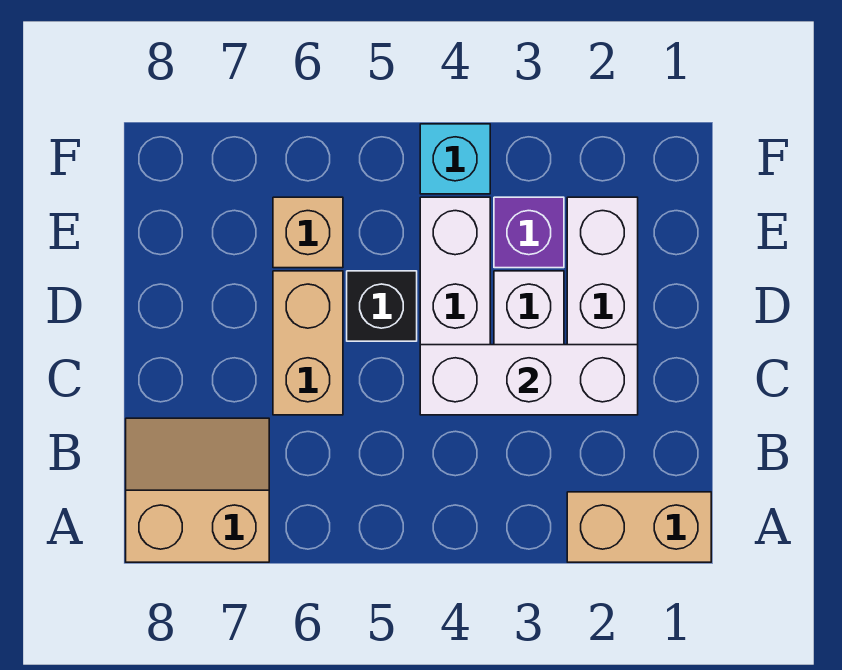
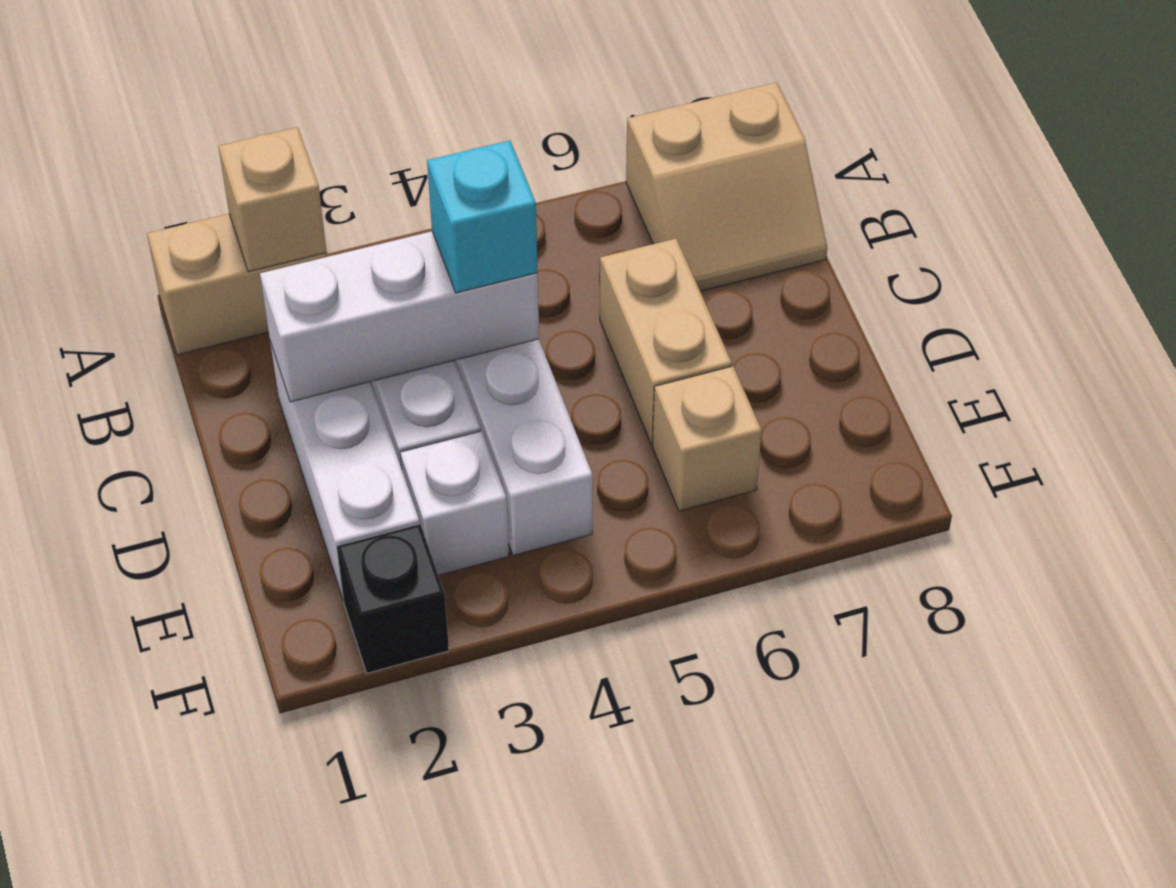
none -> tan 1x1 brick [218,127,327,272]
black 1x1 brick [347,271,417,341] -> black 1x1 brick moved to [337,524,449,673]
purple 1x1 brick [494,197,564,268] -> white 1x1 brick [400,431,509,575]
cyan 1x1 brick [420,124,490,194] -> cyan 1x1 brick moved to [427,141,538,293]

